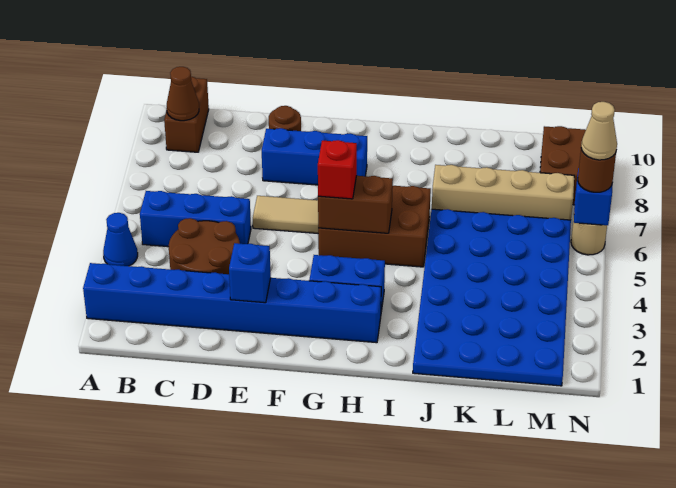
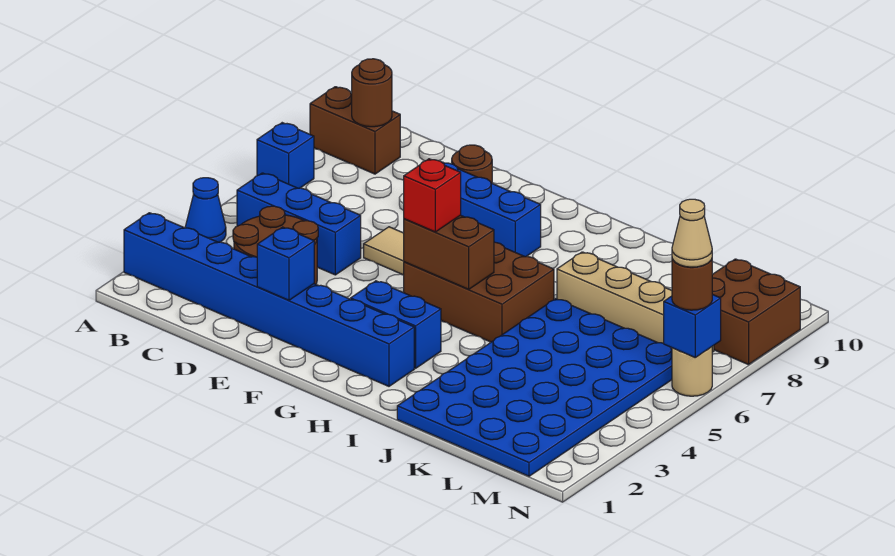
none -> blue 1x1 brick [257,123,314,188]
brown 1x2 brick [164,77,209,152] -> brown 1x2 brick turned to [310,87,400,174]
brown 1x1 cone [167,67,199,121] -> brown 1x1 round brick [352,59,392,127]

